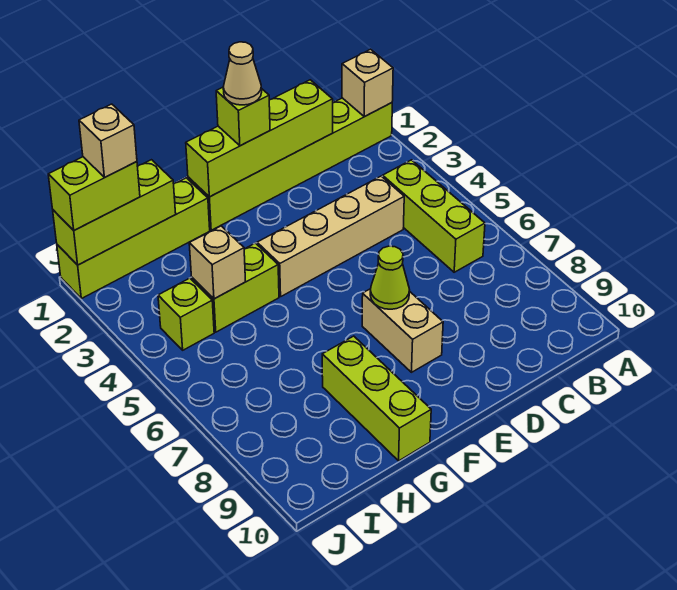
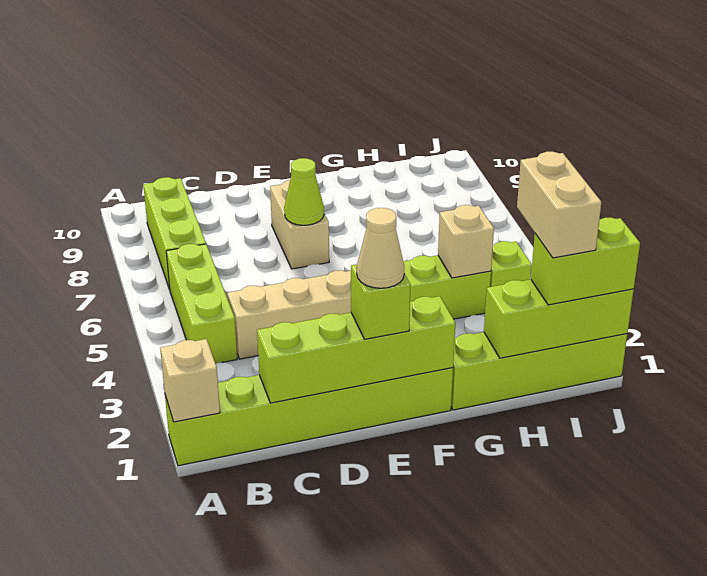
lime 1x3 brick [322,336,431,461] -> lime 1x3 brick moved to [143,177,206,290]
tan 1x1 brick [79,104,137,177] -> tan 1x2 brick [517,152,601,258]

